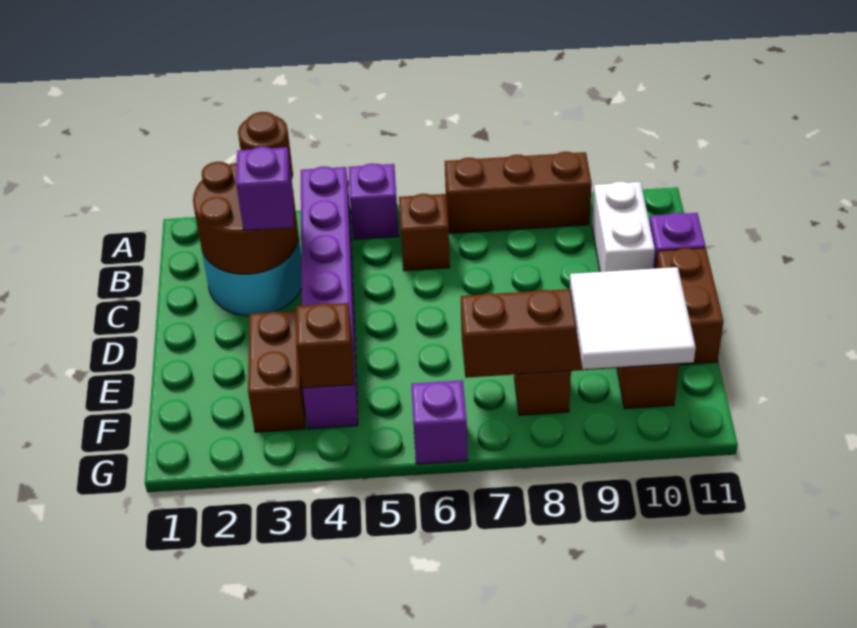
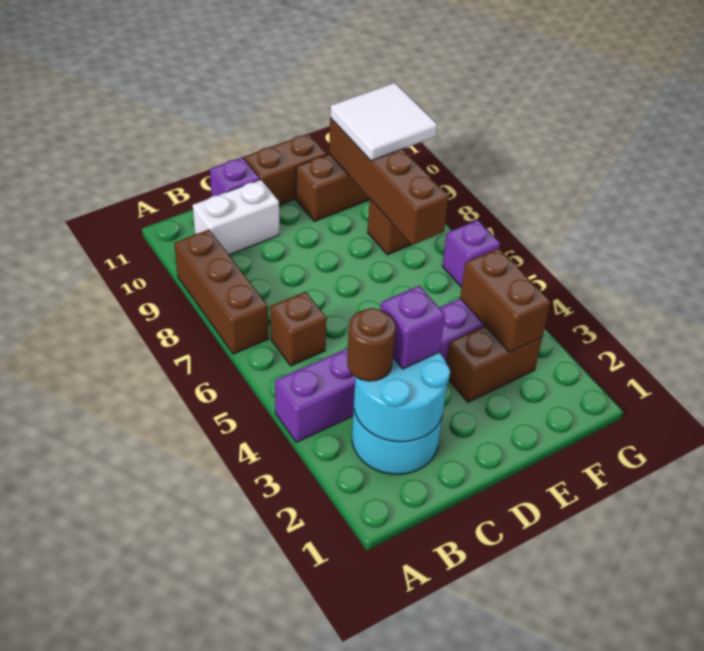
purple 1x1 brick [349,163,399,239] -> none
brown 2x2 round brick [193,162,299,274] -> cyan 2x2 round brick [354,352,450,442]
brown 1x1 brick [296,303,354,388] -> brown 1x2 brick [460,248,550,352]

